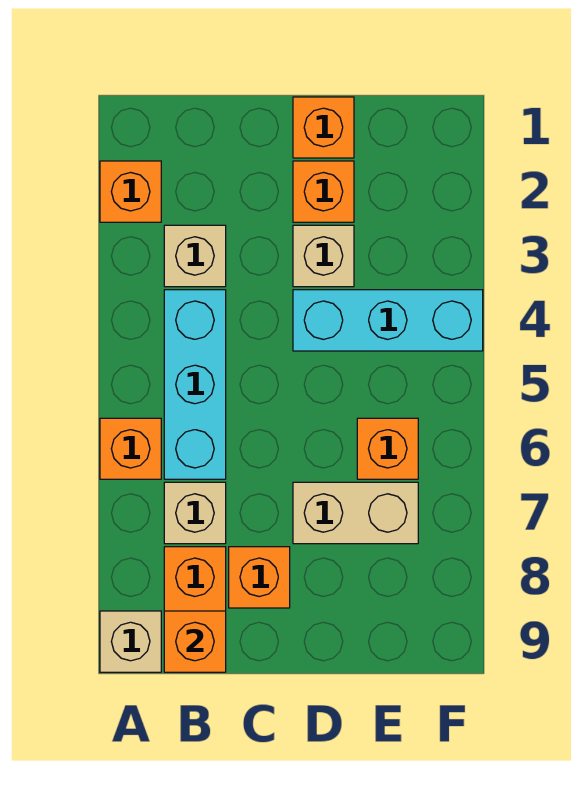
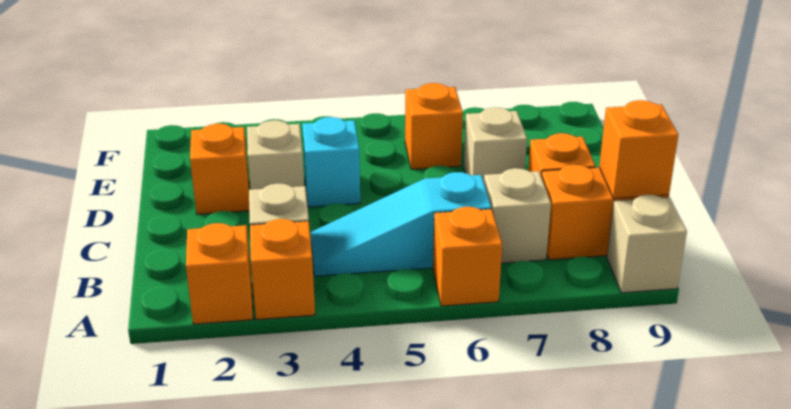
cyan 1x3 brick [164,290,226,479] -> cyan 1x3 slope [311,172,491,276]
orange 1x1 brick [293,97,354,158] -> orange 1x1 brick moved to [250,219,315,320]
cyan 1x3 brick [293,290,483,351] -> cyan 1x1 brick [302,117,360,207]
tan 1x2 brick [293,482,418,544] -> tan 1x1 brick [464,107,527,181]

